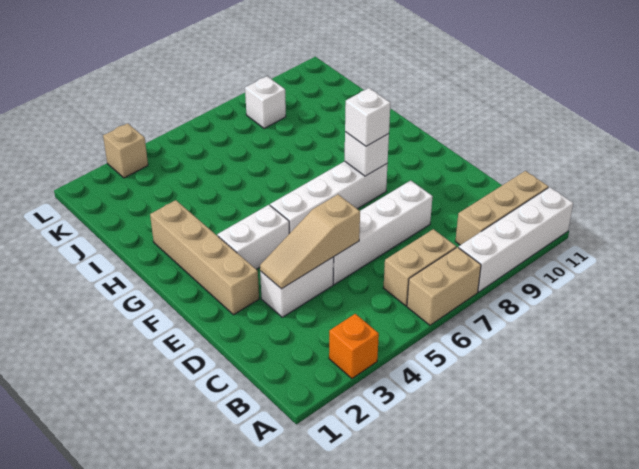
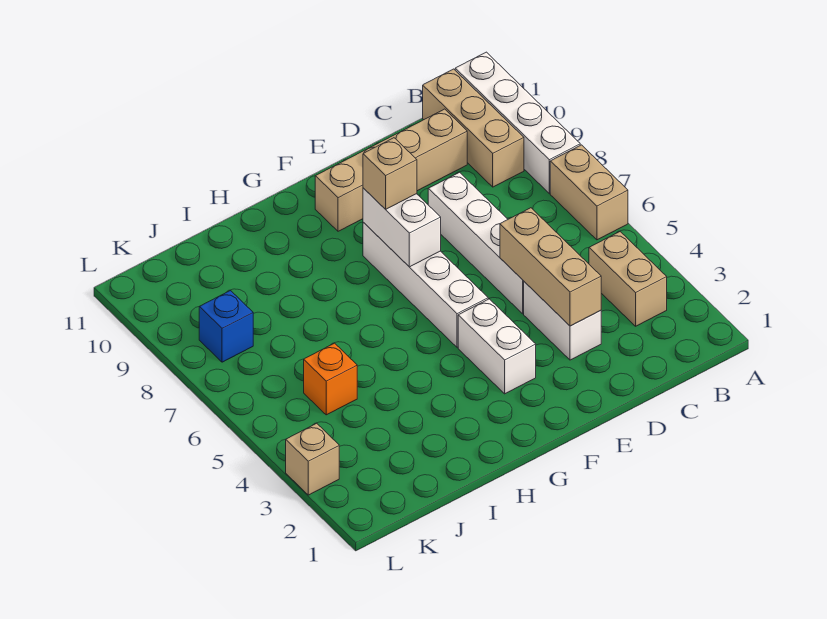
orange 1x1 brick [329,314,379,379] -> orange 1x1 brick moved to [304,343,357,415]
tan 1x2 brick [384,229,456,306] -> tan 1x2 brick moved to [589,232,667,326]
tan 1x3 slope [260,195,360,289] -> tan 1x3 brick [500,208,601,326]
tan 1x4 brick [150,200,259,315] -> tan 1x4 brick moved to [315,109,467,231]
white 1x1 brick [345,132,389,176] -> white 1x2 brick [363,188,441,267]
white 1x1 brick [345,88,391,146] -> tan 1x1 brick [363,138,417,209]
white 1x1 brick [245,76,286,128] -> blue 1x1 brick [199,291,253,362]

